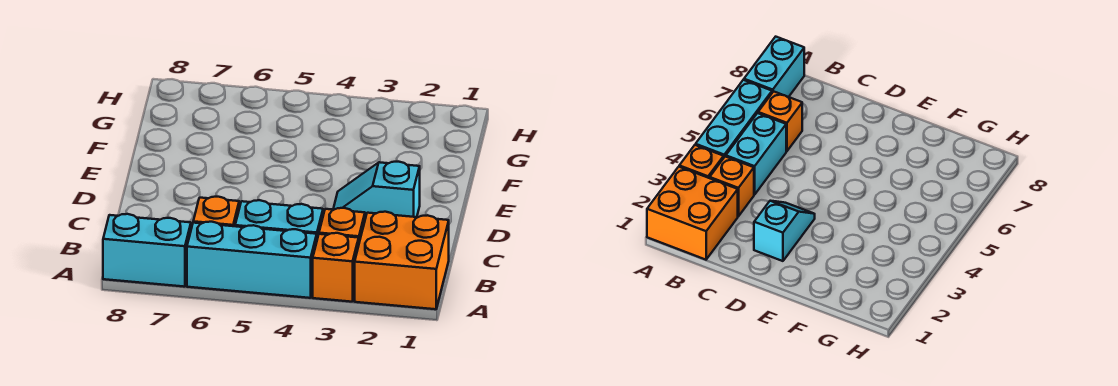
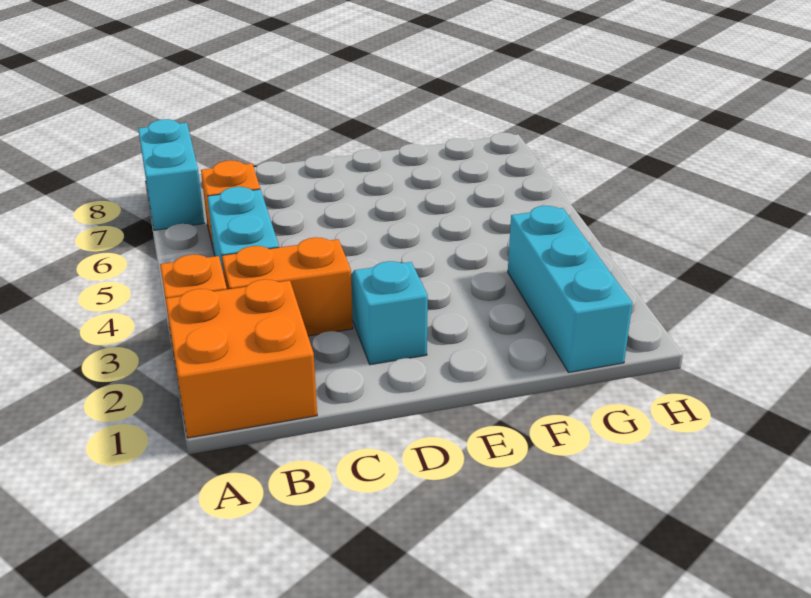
cyan 1x3 brick [187,222,317,298] -> cyan 1x3 brick moved to [508,206,632,373]
orange 1x1 brick [319,208,365,242] -> orange 1x2 brick [222,237,353,336]

